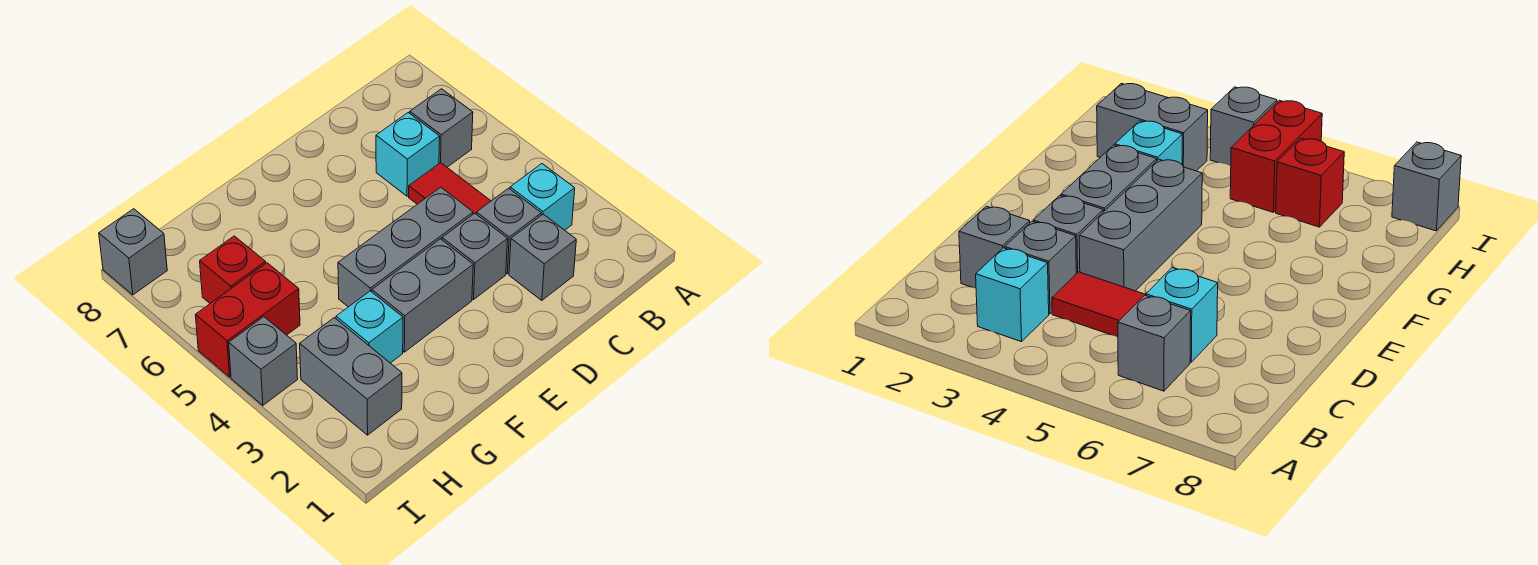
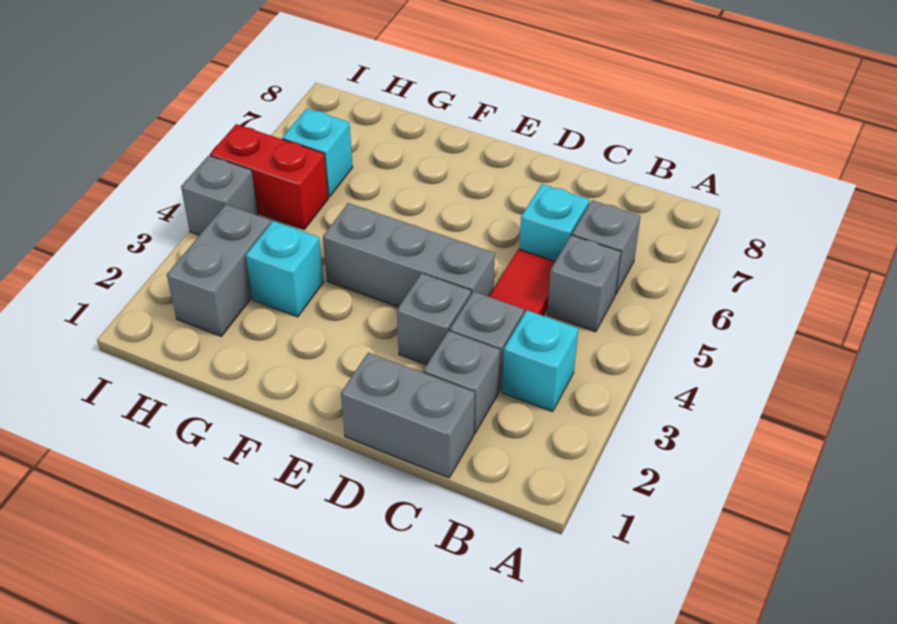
grey 1x2 brick [372,239,473,352] -> grey 1x2 brick moved to [341,352,475,478]
red 1x1 brick [200,236,266,303] -> cyan 1x1 brick [282,109,353,197]
grey 1x1 brick [99,209,167,295] -> grey 1x1 brick moved to [547,235,621,332]

